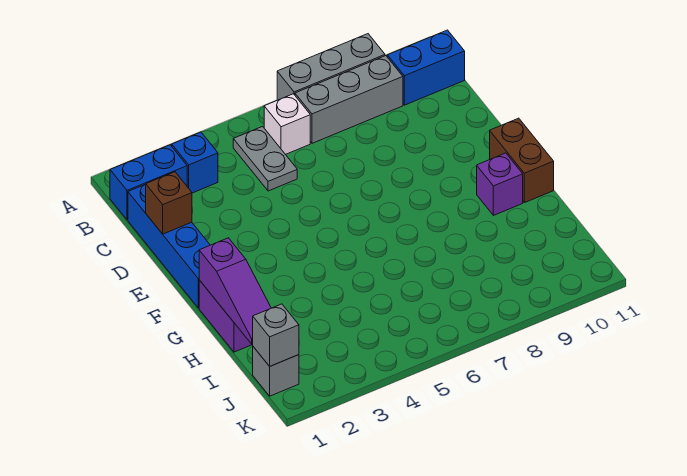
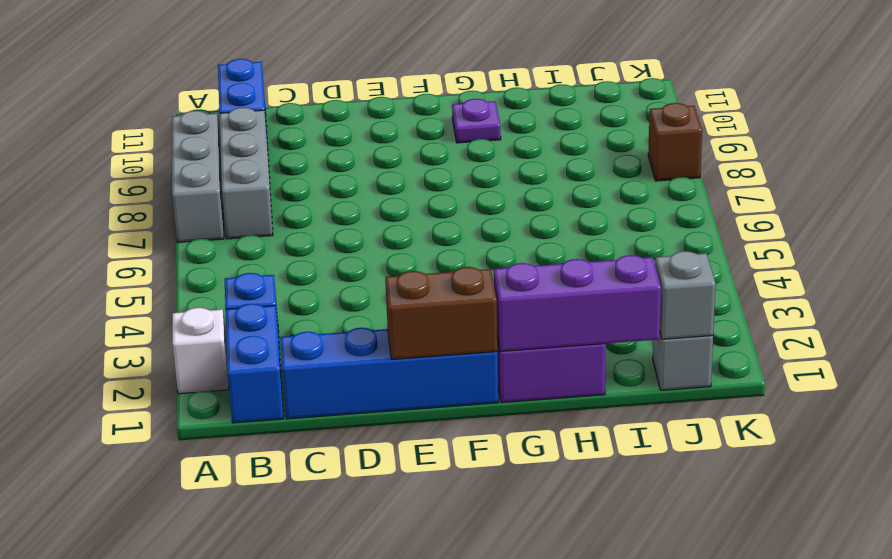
grey 1x2 plate [233,127,297,191] -> none
white 1x1 brick [264,94,310,154] -> white 1x1 brick moved to [172,308,229,394]
brown 1x1 brick [146,172,192,234] -> brown 1x1 brick moved to [648,103,702,181]
brown 1x2 brick [490,118,554,203] -> brown 1x2 brick moved to [385,267,497,359]
purple 1x3 slope [199,238,271,344] -> purple 1x3 brick [494,255,661,351]
purple 1x1 brick [477,153,523,215] -> purple 1x1 plate [452,99,501,143]

